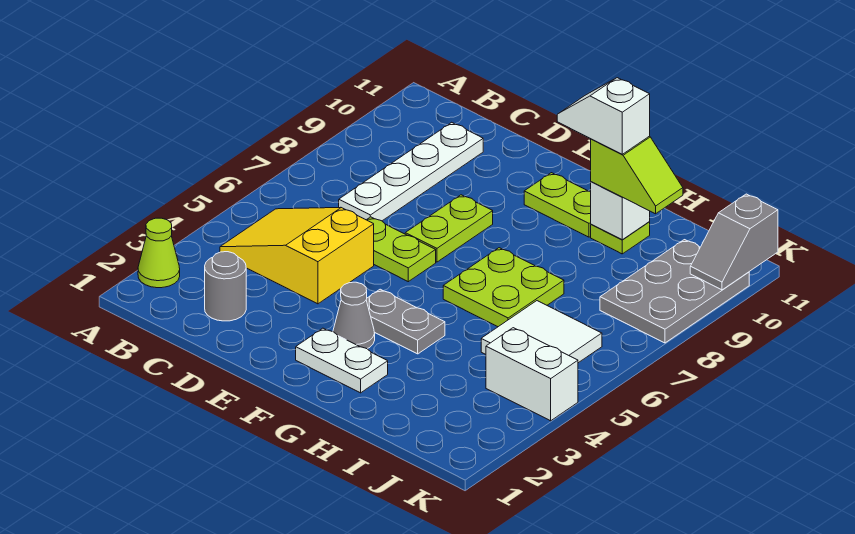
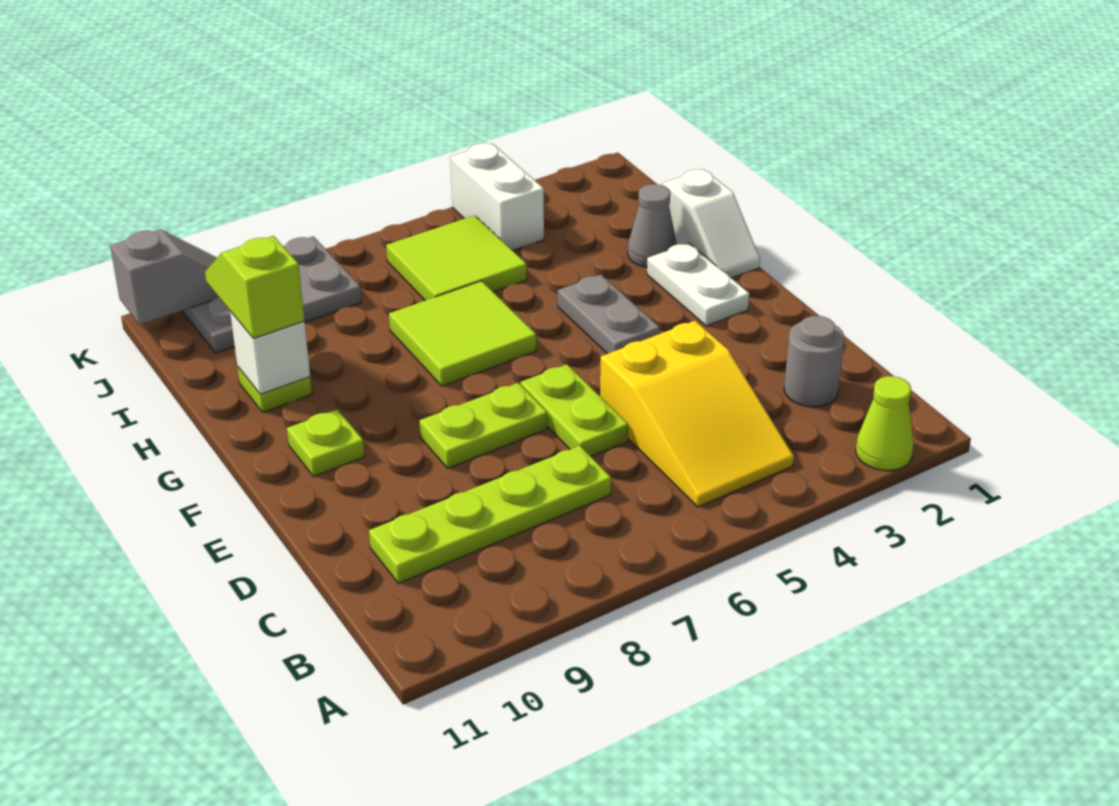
white 1x4 plate [339,122,483,221] -> lime 1x4 plate [369,446,611,583]
grey 1x1 cone [333,282,375,349] -> grey 1x1 cone moved to [628,184,677,267]
lime 1x2 plate [524,173,591,237] -> lime 1x1 plate [287,409,364,476]
lime 2x2 plate [443,248,564,327] -> lime 2x2 tile [389,281,536,386]
white 1x2 slope [557,78,650,154] -> white 1x2 slope moved to [663,169,760,278]
white 2x2 tile [481,301,602,363] -> lime 2x2 tile [386,215,527,301]

